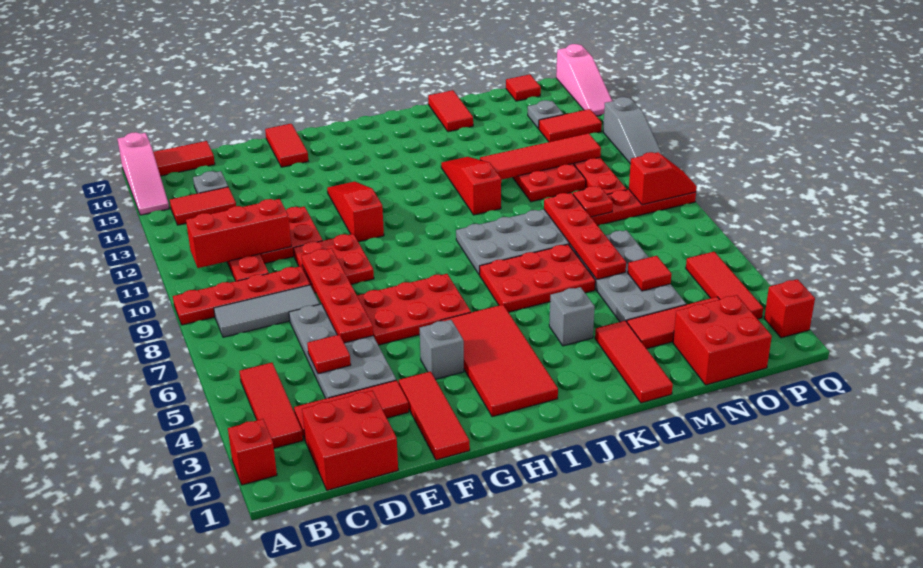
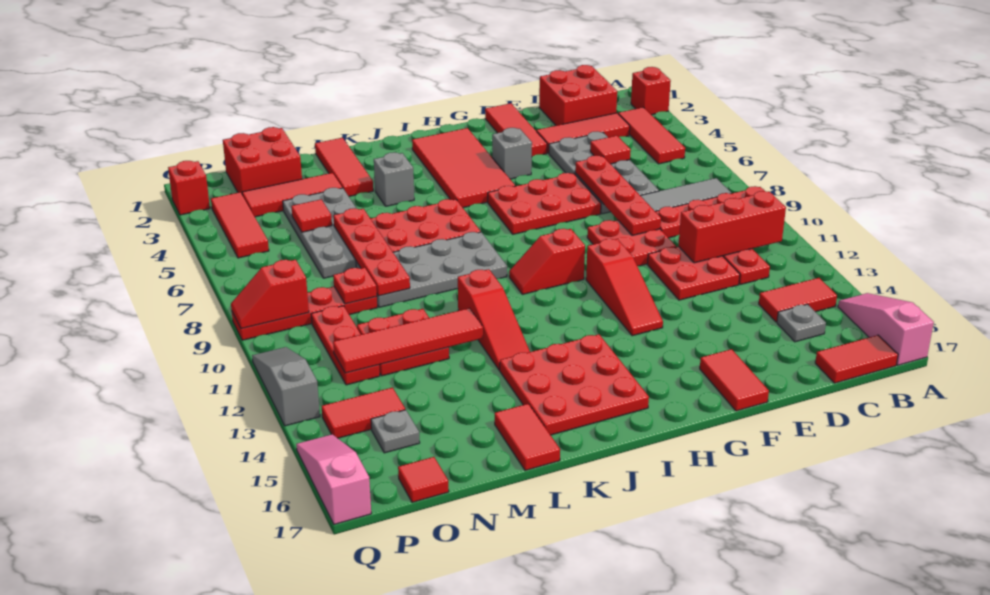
none -> red 1x2 slope [509,229,585,294]
none -> red 3x3 plate [500,334,649,435]

